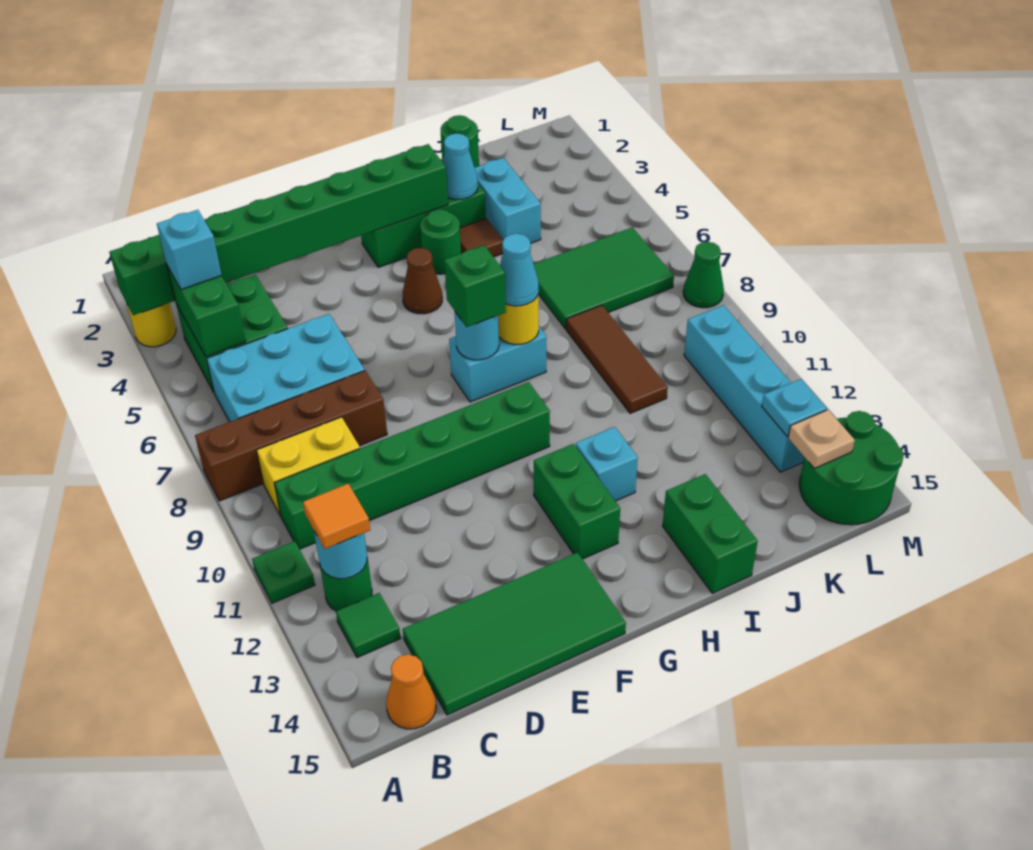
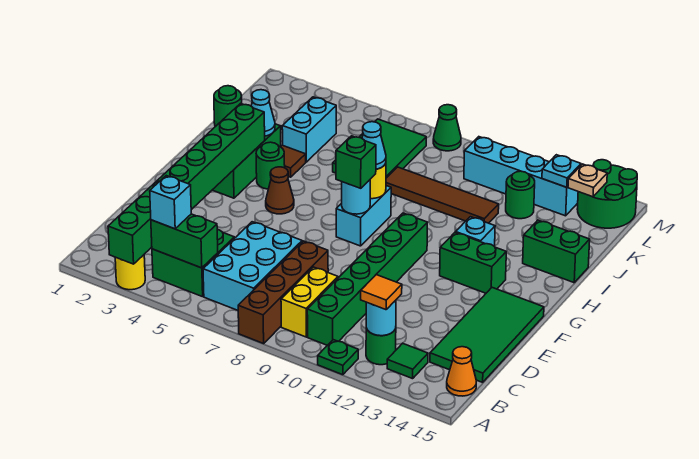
cyan 1x2 brick [475,158,541,243] -> cyan 1x2 brick turned to [282,97,336,162]
brown 1x3 tile [566,305,668,413] -> brown 1x4 tile [386,167,499,223]
none -> green 1x1 round brick [506,171,535,219]

